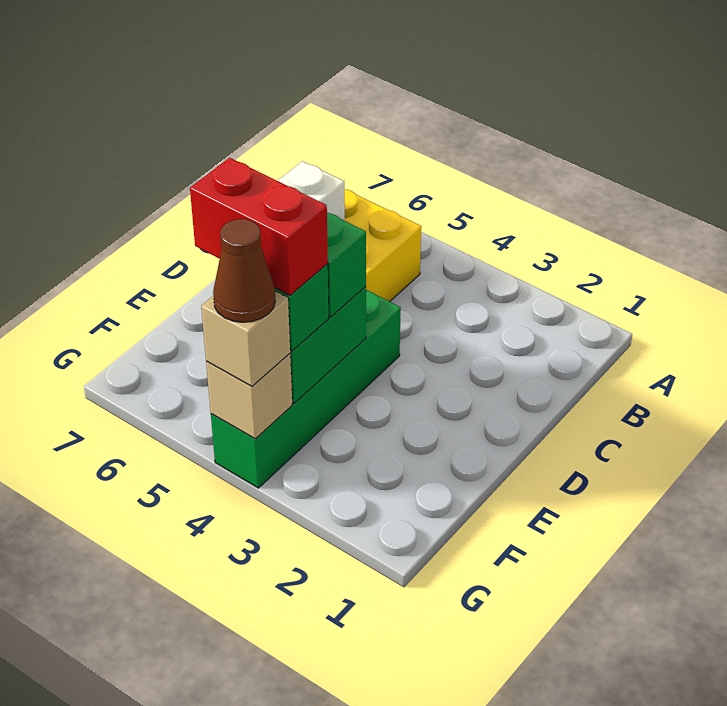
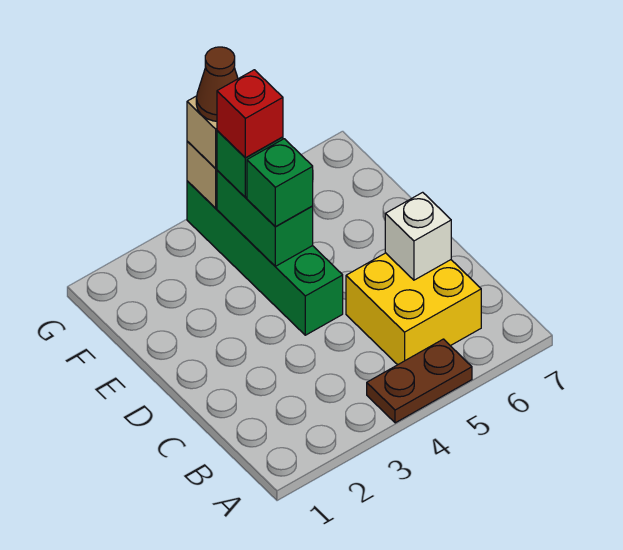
none -> brown 1x2 plate [367,339,472,423]
red 1x2 brick [190,158,328,295] -> red 1x1 brick [217,70,283,158]

